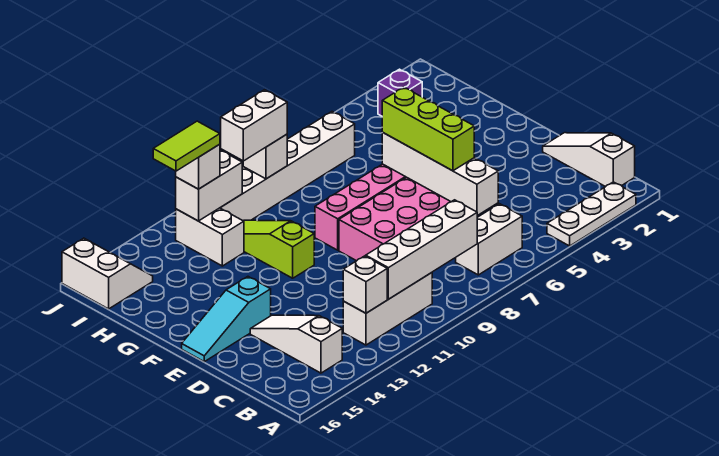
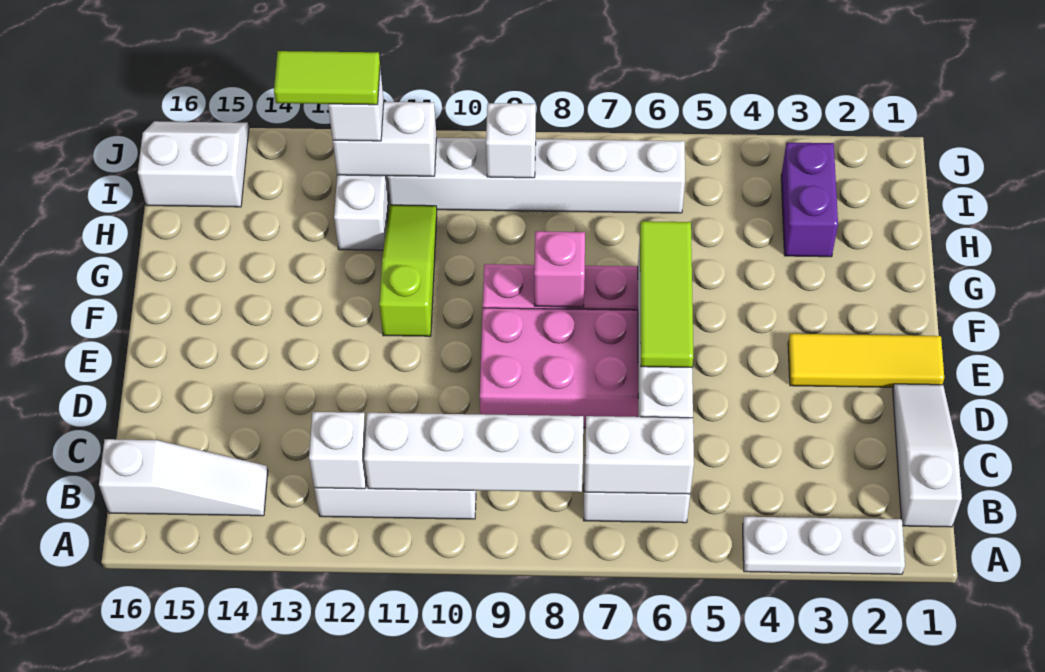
white 1x3 slope [250,315,342,373] -> white 1x3 slope turned to [99,439,268,516]
lime 1x3 brick [382,87,474,171] -> lime 1x3 tile [640,221,693,367]
none -> yellow 1x3 tile [788,334,944,387]
cyan 1x3 slope [182,277,271,362] -> none
none -> pink 1x1 brick [534,231,585,307]
purple 1x1 brick [378,69,422,116] -> purple 1x2 brick [781,143,838,257]
white 1x2 brick [221,90,287,161] -> white 1x2 brick moved to [585,416,694,494]
white 2x2 slope [62,238,153,309] -> white 2x2 slope turned to [138,121,249,207]

